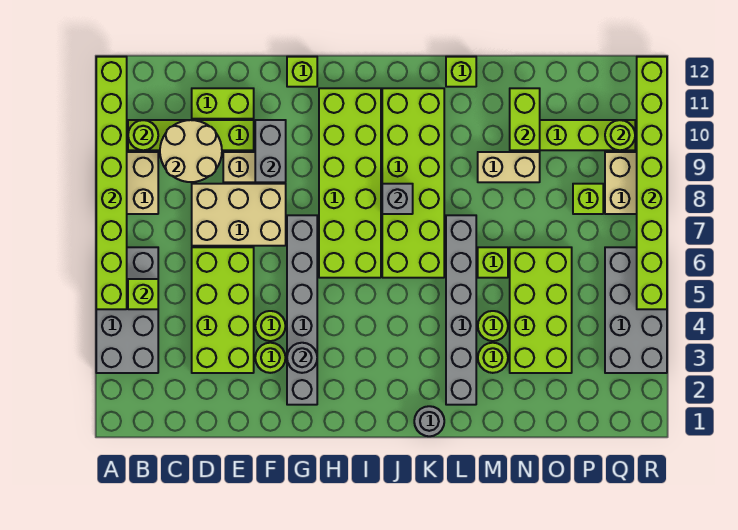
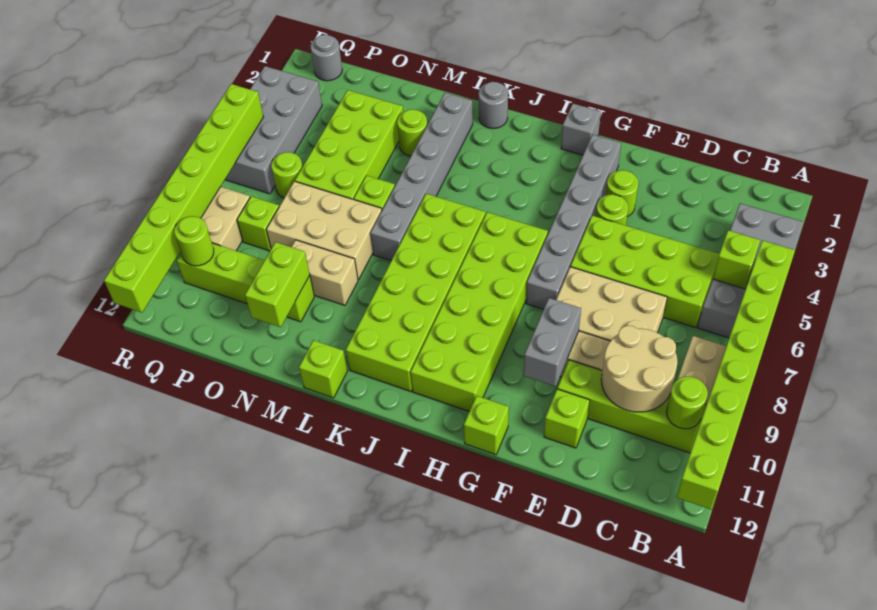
lime 2x4 brick [192,247,254,373] -> lime 2x4 brick turned to [571,216,719,328]
lime 1x2 brick [192,88,254,119] -> lime 1x1 brick [544,389,590,448]
grey 1x1 round brick [287,343,317,373] -> grey 1x1 round brick moved to [311,35,342,81]
grey 1x1 brick [382,184,413,214] -> grey 1x1 brick moved to [561,104,601,155]
lime 1x1 round brick [478,311,508,341] -> lime 1x1 round brick moved to [271,152,302,198]
none -> tan 2x3 brick [266,181,382,280]

